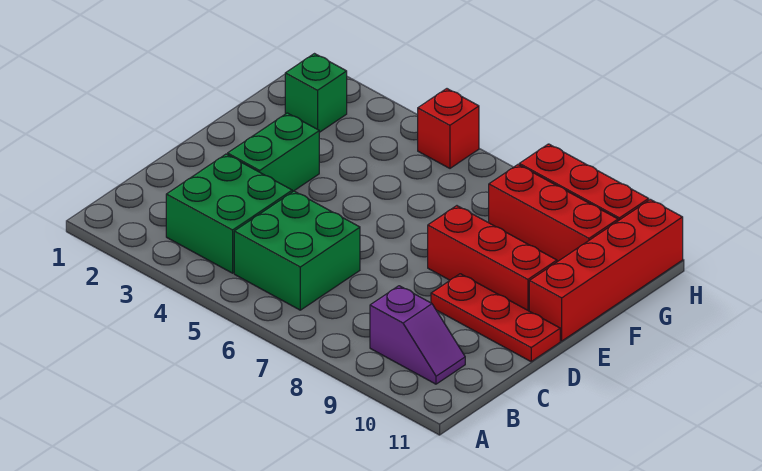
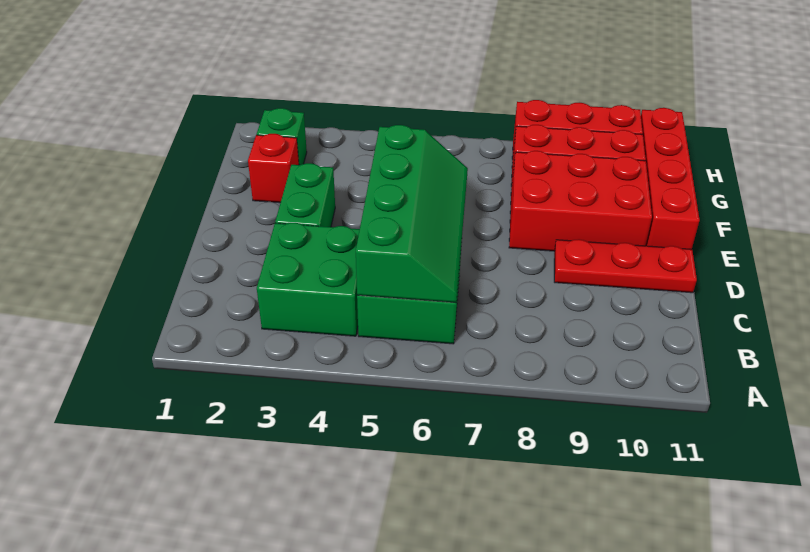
none -> green 2x4 slope [356,125,468,303]
purple 1x2 slope [370,286,465,384] -> none
red 1x3 brick [428,206,557,311] -> red 2x3 brick [509,151,652,251]
red 1x1 brick [418,89,479,168] -> red 1x1 brick moved to [248,134,299,203]

